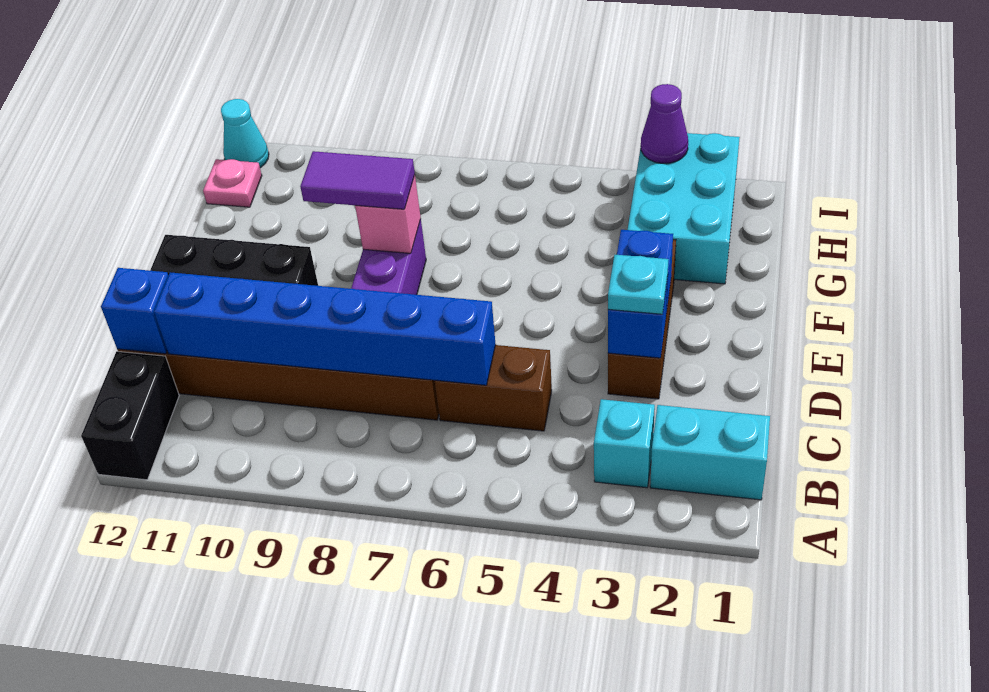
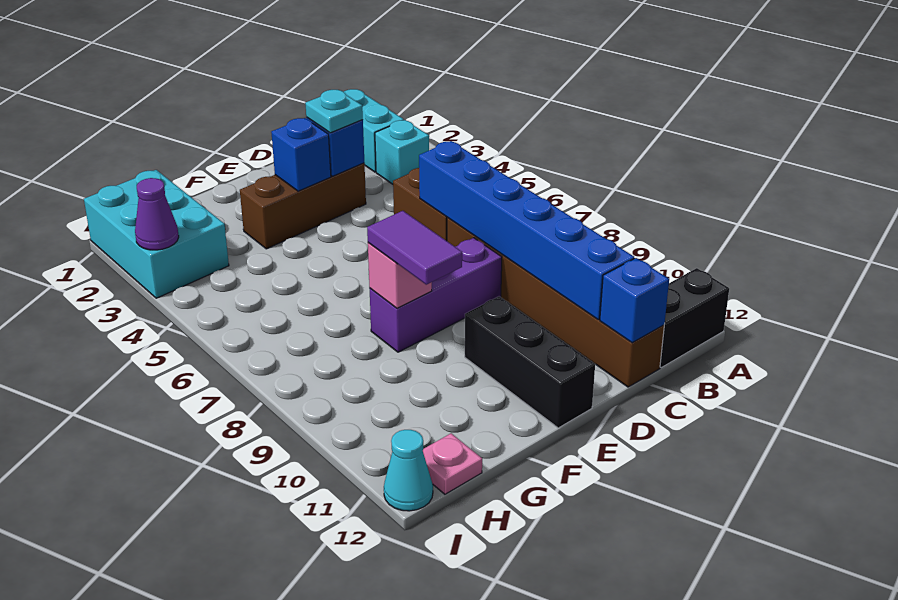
cyan 2x3 brick [628,133,740,284] -> cyan 2x3 brick turned to [84,170,229,298]

